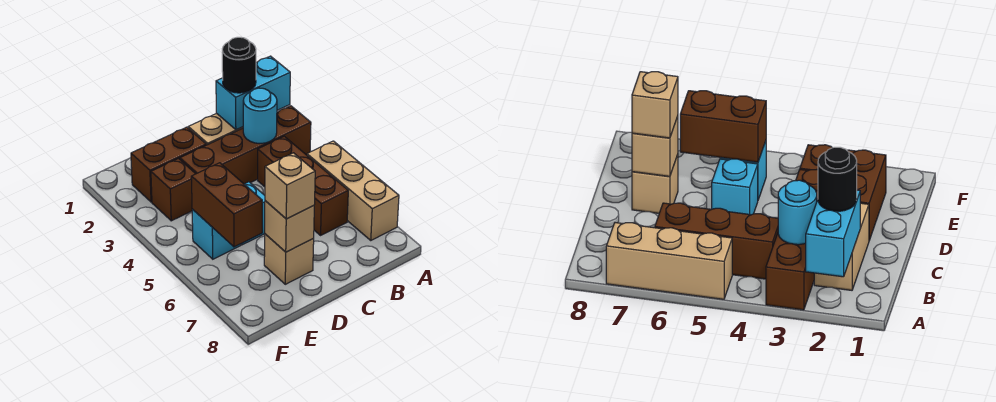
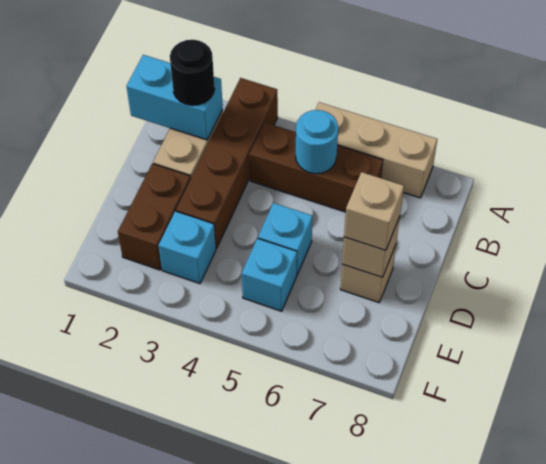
cyan 1x2 brick [216,56,290,130] -> cyan 1x2 brick turned to [126,55,223,140]
cyan 1x1 round brick [243,88,277,144] -> cyan 1x1 round brick moved to [296,110,338,174]
brown 1x1 brick [151,159,195,221] -> cyan 1x1 brick [159,211,216,283]
brown 1x2 brick [191,163,262,247] -> none

